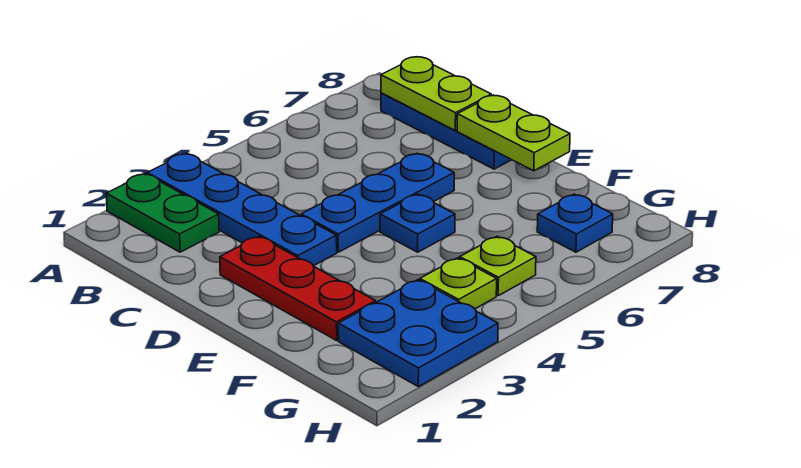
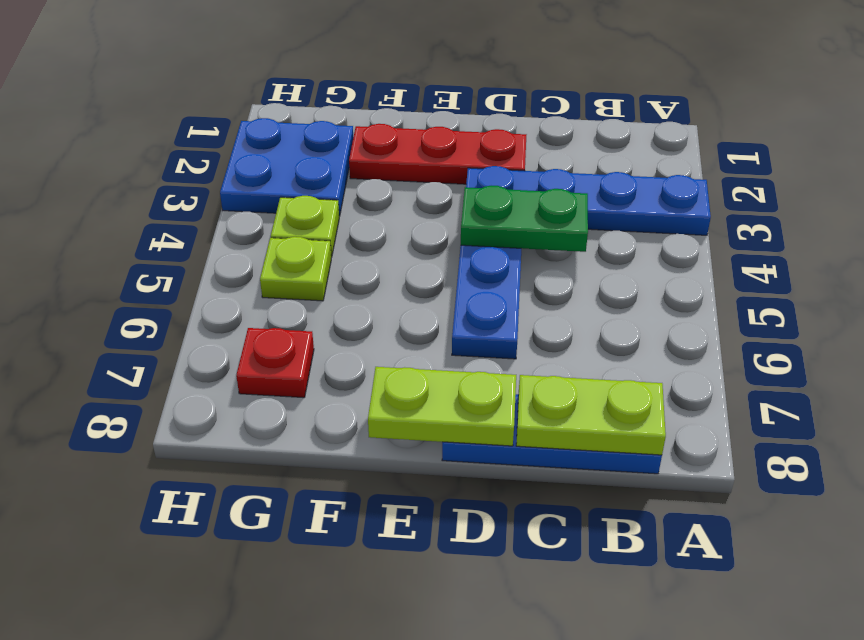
green 1x2 plate [106,174,219,252] -> green 1x2 plate moved to [461,186,588,252]
blue 1x1 plate [380,194,455,252] -> none
blue 1x1 plate [537,194,613,252] -> red 1x1 plate [236,328,314,398]

